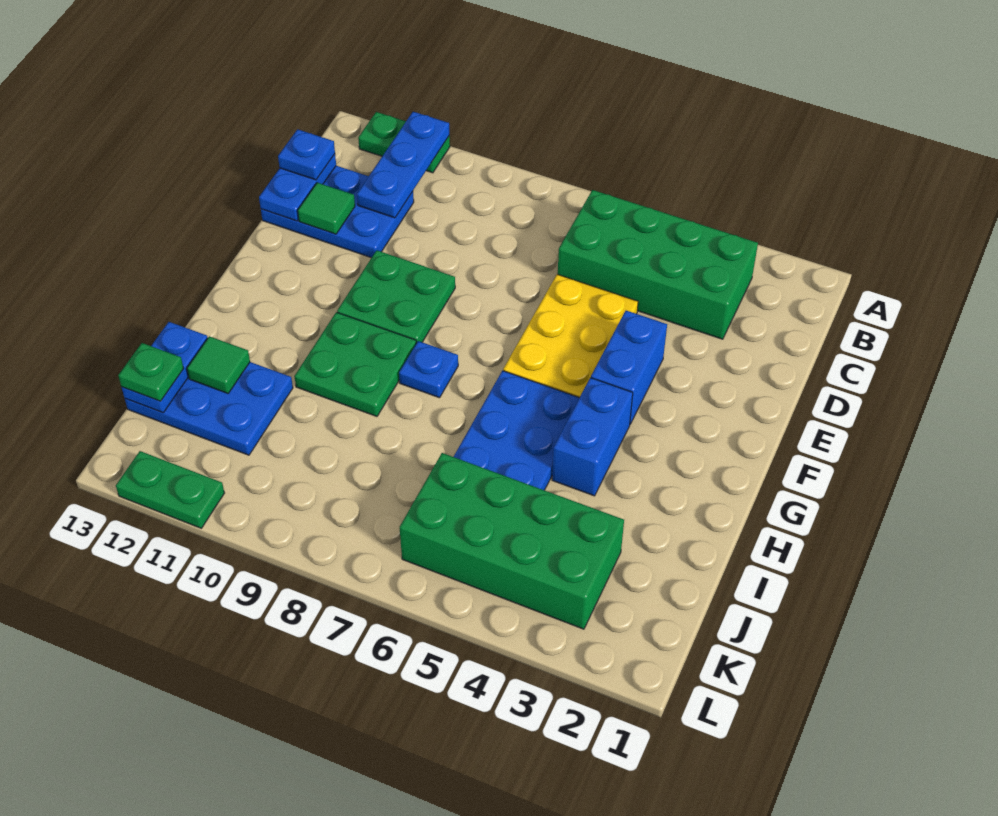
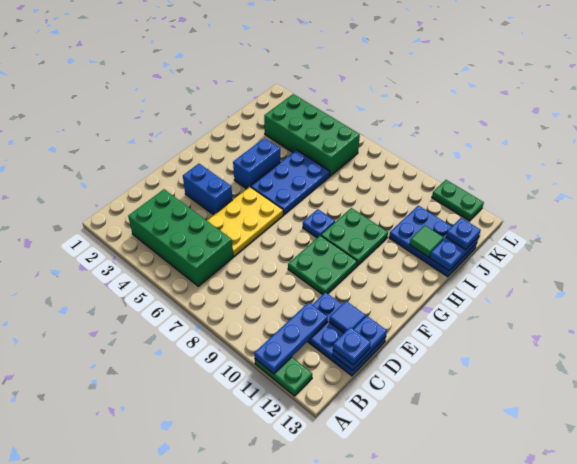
green 1x1 tile [298,183,355,234] -> blue 1x1 tile [329,301,366,333]
blue 1x2 brick [591,311,667,424] -> blue 1x2 brick turned to [183,164,233,215]
green 1x1 plate [118,343,184,401] -> blue 1x1 plate [446,218,481,250]

